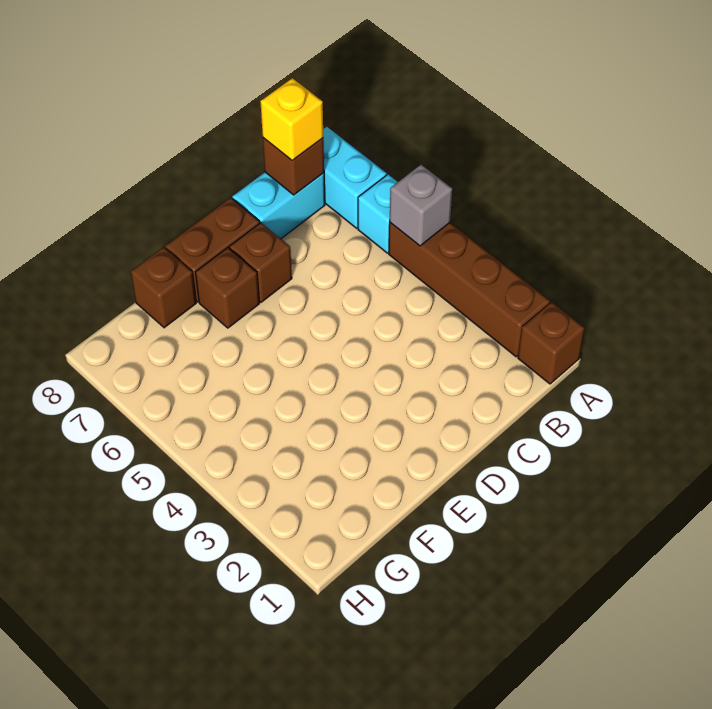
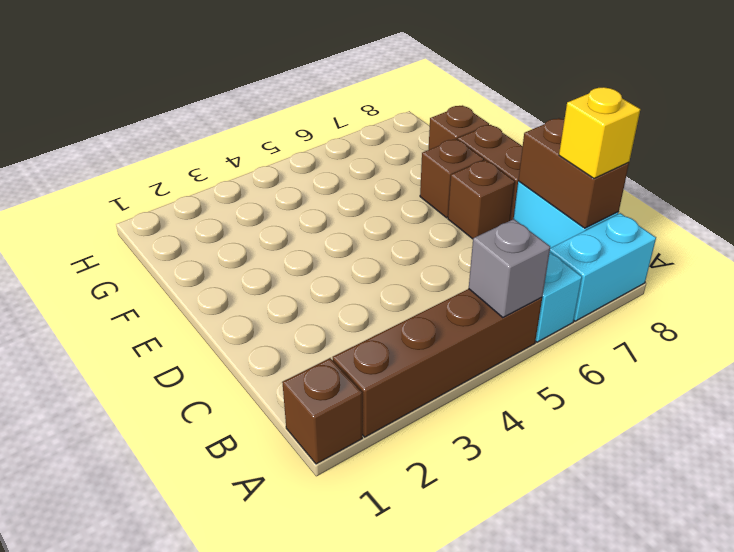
brown 1x1 brick [263,138,324,195] -> brown 1x2 brick [518,118,629,228]

